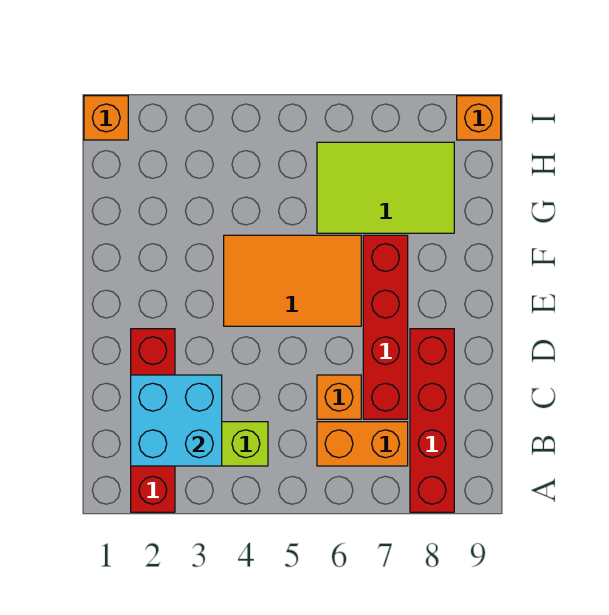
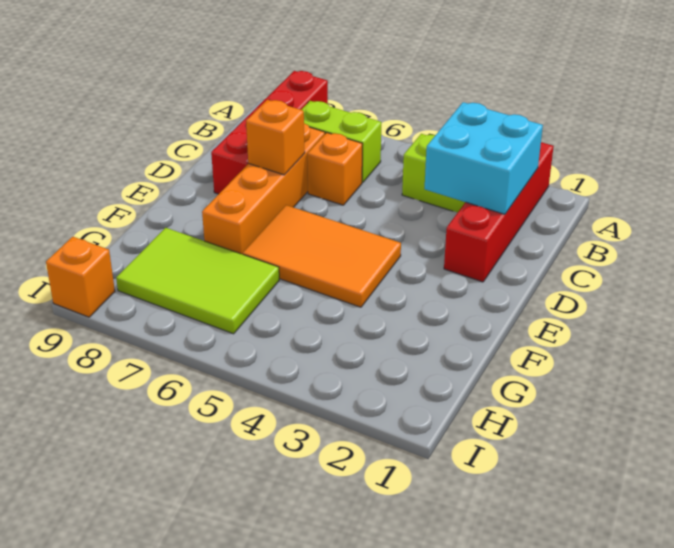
orange 1x2 brick [317,422,408,466] -> lime 1x2 brick [301,101,381,183]
red 1x4 brick [363,235,408,419] -> orange 1x4 brick [202,123,325,254]
orange 1x1 brick [84,96,128,140] -> orange 1x1 brick moved to [246,100,305,175]

